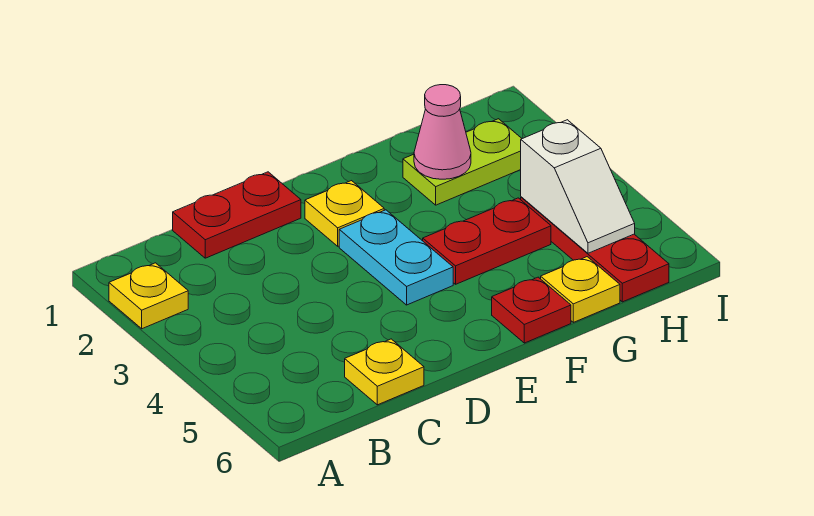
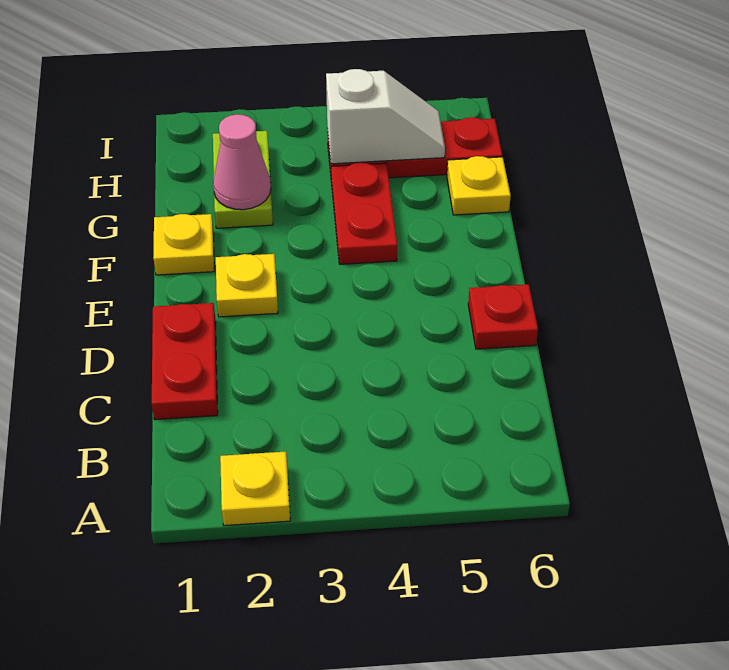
yellow 1x1 plate [345,339,424,405] -> yellow 1x1 plate moved to [153,214,214,275]
cyan 1x2 plate [339,210,453,305] -> none
red 1x1 plate [492,277,571,343] -> red 1x1 plate moved to [468,284,538,349]

